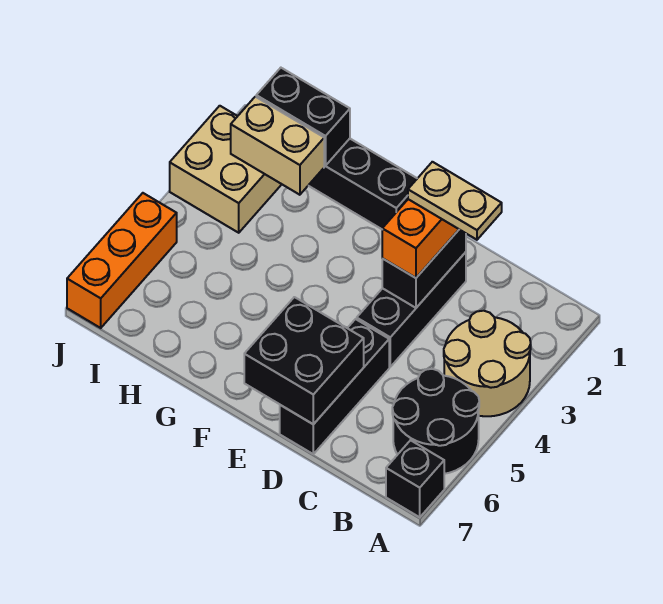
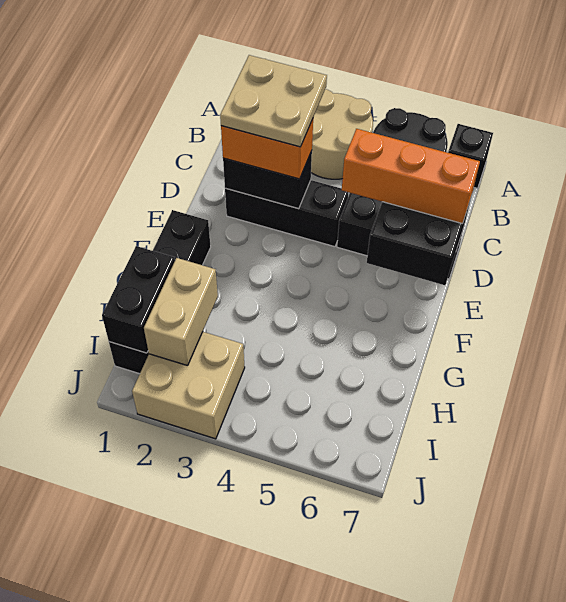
tan 1x2 plate [408,162,502,240] -> tan 2x2 plate [220,55,327,147]
orange 1x3 brick [67,193,177,328] -> orange 1x3 brick moved to [342,129,480,224]

